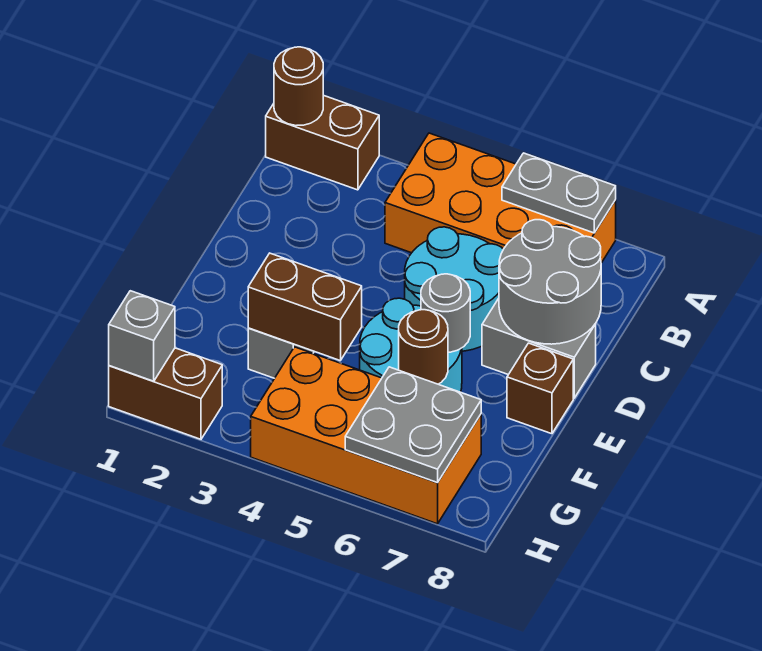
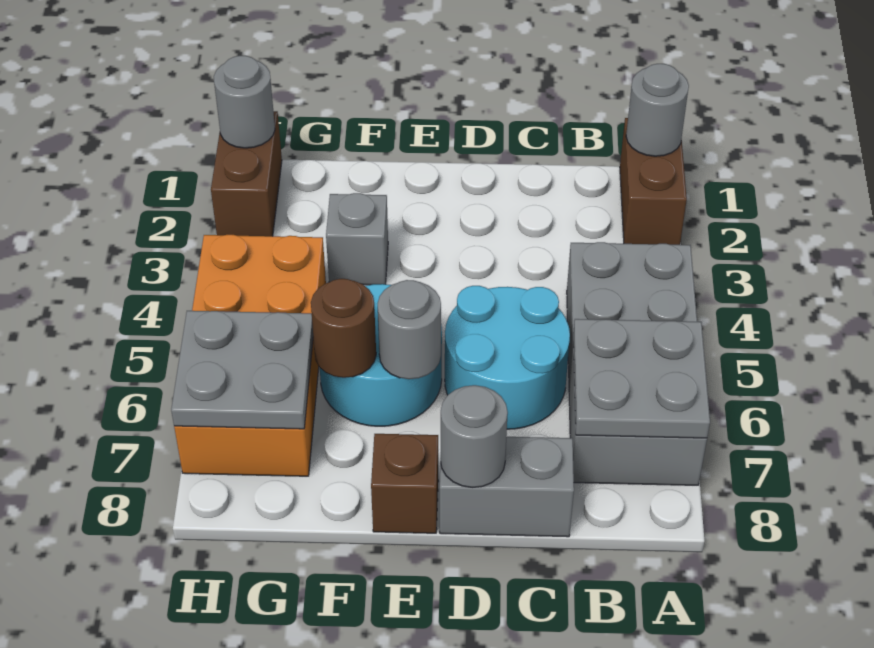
brown 1x1 round brick [274,47,323,126] -> grey 1x1 round brick [626,64,689,156]
orange 2x4 brick [385,133,616,263] -> grey 2x4 brick [567,242,707,485]
grey 1x2 plate [502,153,616,233] -> grey 2x2 plate [573,319,710,438]
grey 2x2 round brick [499,220,601,344] -> grey 1x1 round brick [441,385,508,487]
grey 1x2 brick [482,298,596,398] -> grey 1x2 brick turned to [440,437,574,537]
brown 1x2 brick [248,253,362,361] -> none
grey 1x1 brick [109,291,175,381] -> grey 1x1 round brick [214,56,275,148]

